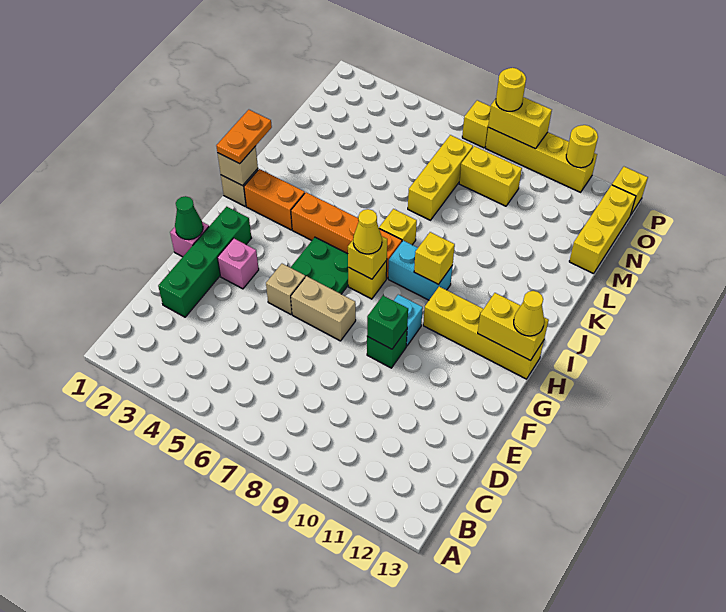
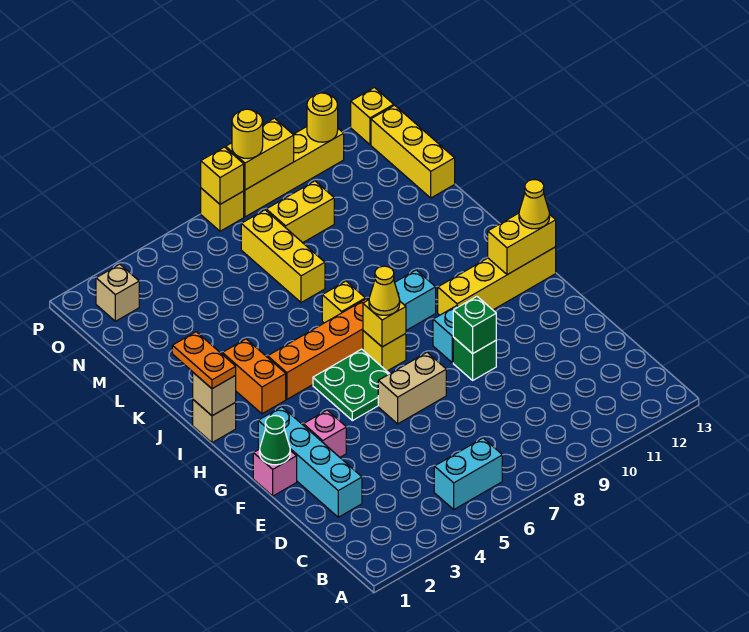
none -> cyan 1x2 brick [434,438,502,509]
green 1x4 brick [158,207,251,317] -> cyan 1x4 brick [258,407,362,517]
tan 1x1 brick [266,264,305,314] -> tan 1x1 brick moved to [96,264,139,321]
orange 1x2 brick [244,169,305,230] -> orange 1x2 brick turned to [222,339,286,414]
yellow 1x1 brick [414,232,455,285] -> yellow 1x1 brick moved to [201,147,244,204]

